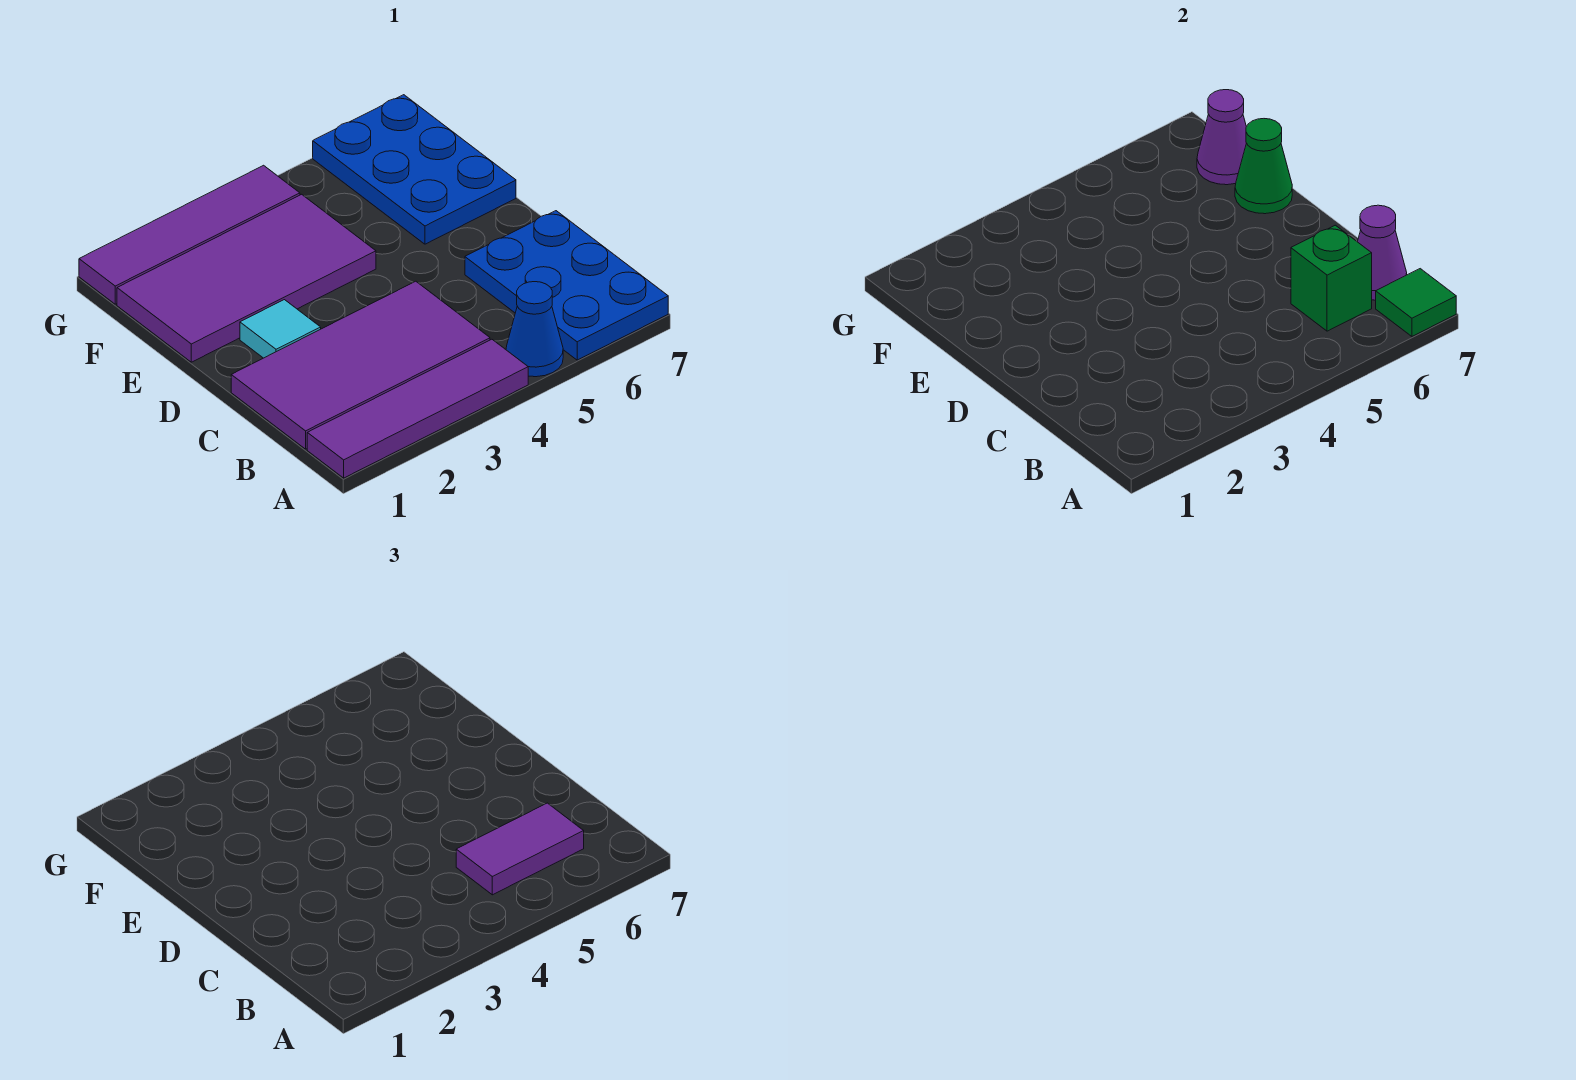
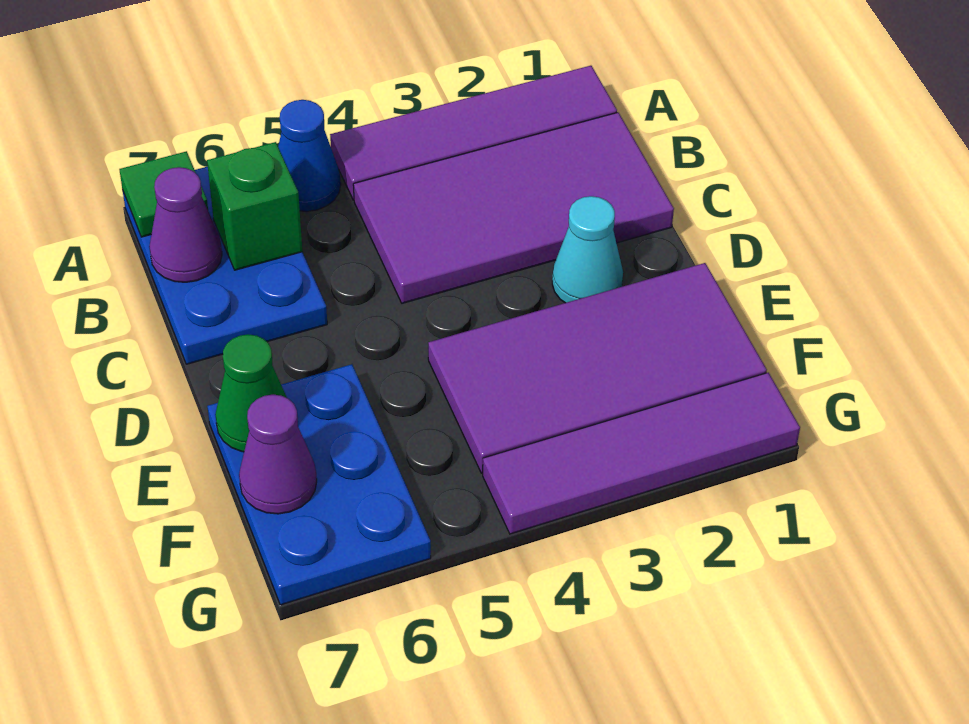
purple 1x2 tile [456,803,584,895] -> none
cyan 1x1 tile [240,300,321,358] -> cyan 1x1 cone [552,196,623,303]

